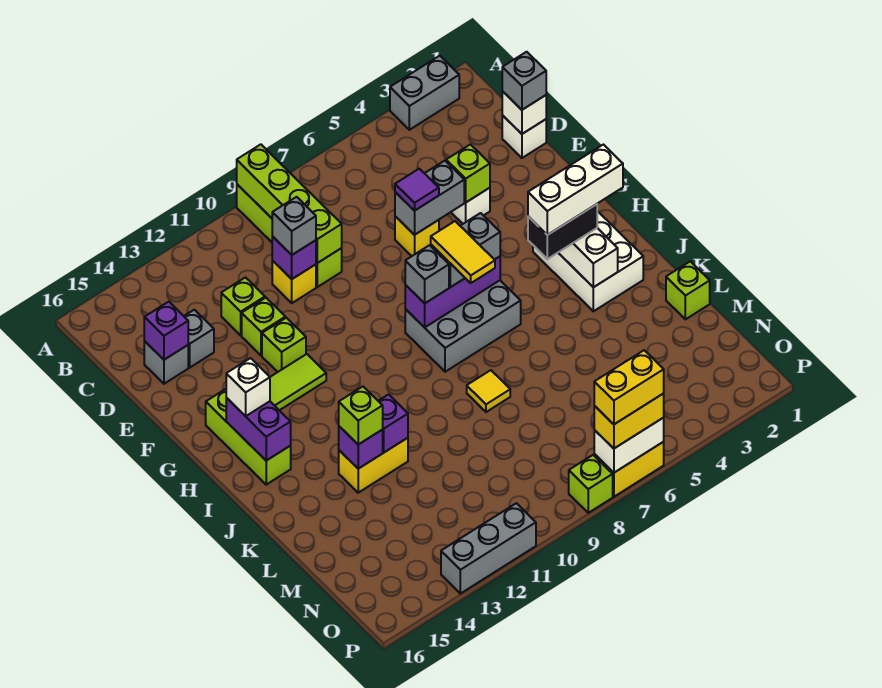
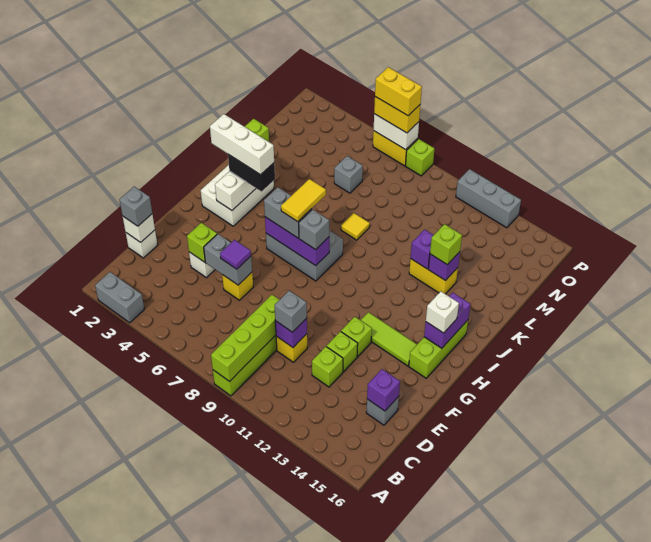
grey 1x1 brick [184,310,214,368] -> grey 1x1 brick moved to [334,156,363,193]

